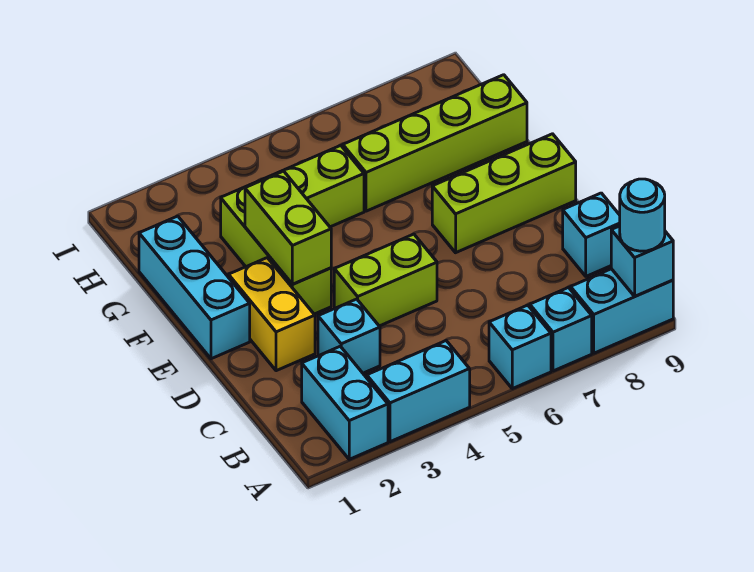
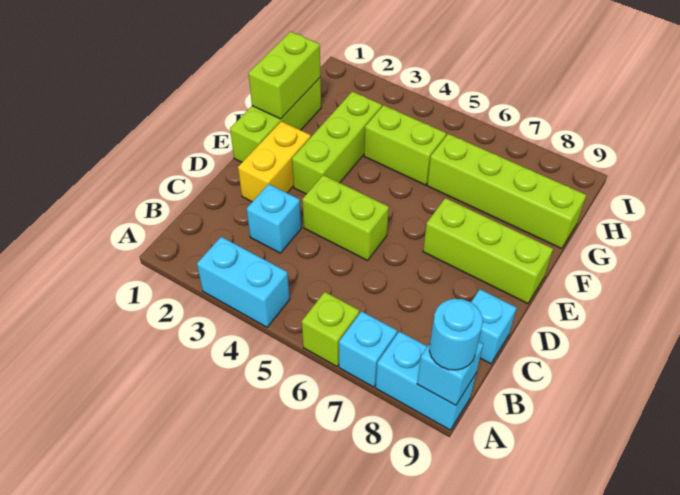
cyan 1x2 brick [302,346,388,459] -> none
cyan 1x1 brick [489,305,551,389] -> lime 1x1 brick [302,292,359,366]
cyan 1x3 brick [139,216,250,359] -> lime 1x3 brick [230,78,321,162]
lime 1x2 brick [245,171,331,284] -> lime 1x2 brick moved to [248,32,320,119]

